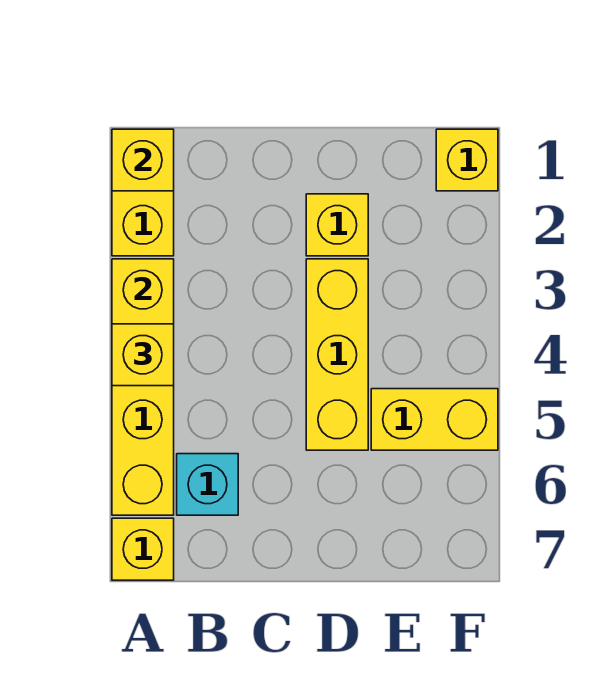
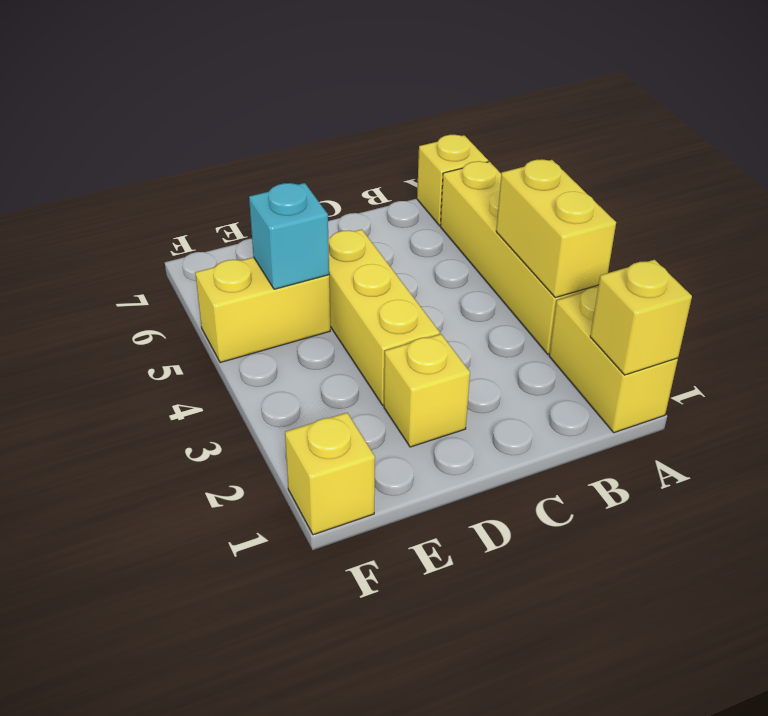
yellow 1x1 brick [112,324,174,386] -> none
cyan 1x1 brick [177,454,238,515] -> cyan 1x1 brick moved to [249,183,329,289]

